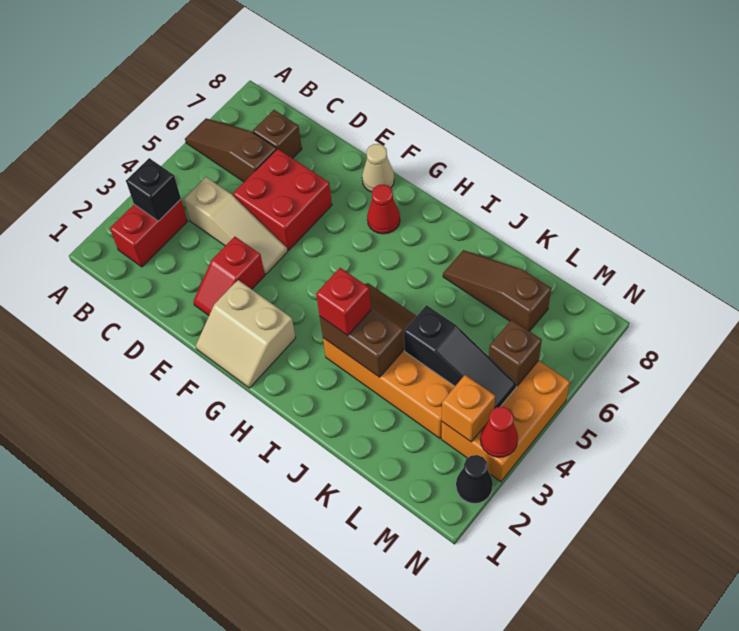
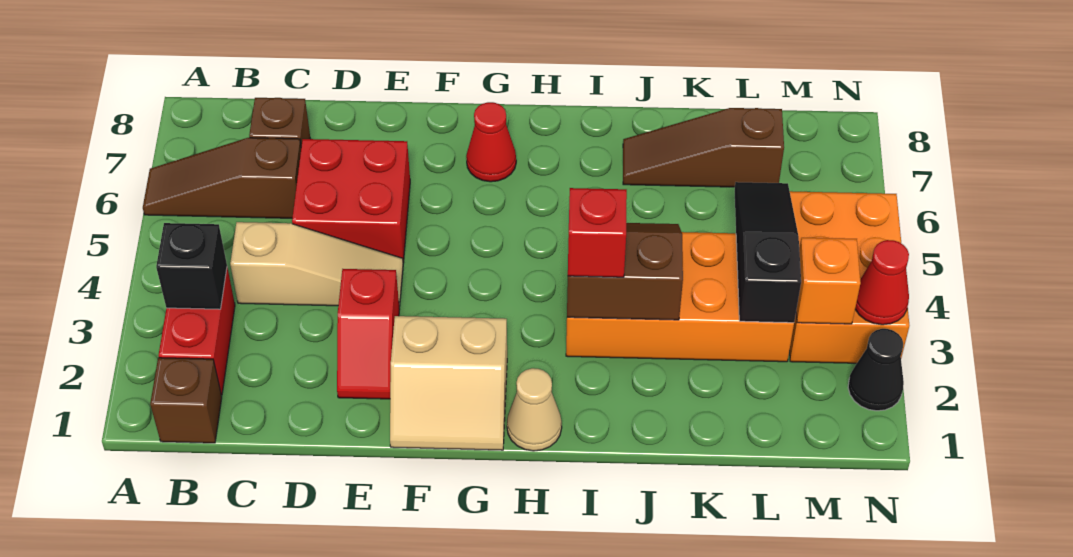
tan 1x1 cone [362,144,394,192] -> tan 1x1 cone moved to [507,368,562,451]
black 1x3 slope [404,305,517,409] -> black 1x3 slope turned to [735,182,801,323]
brown 1x1 brick [489,320,542,386] -> brown 1x1 brick moved to [150,358,222,443]

